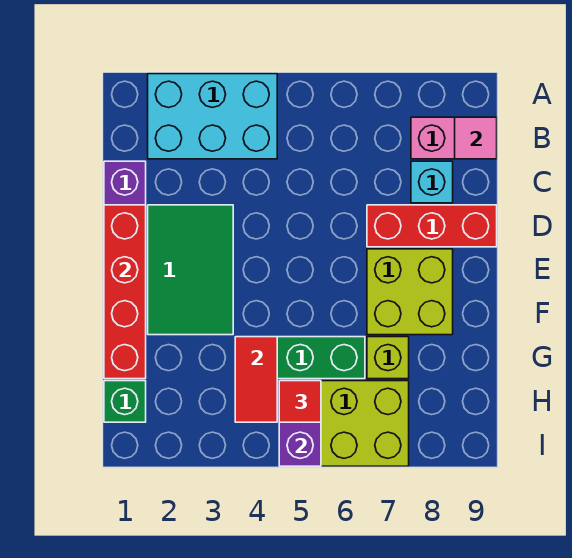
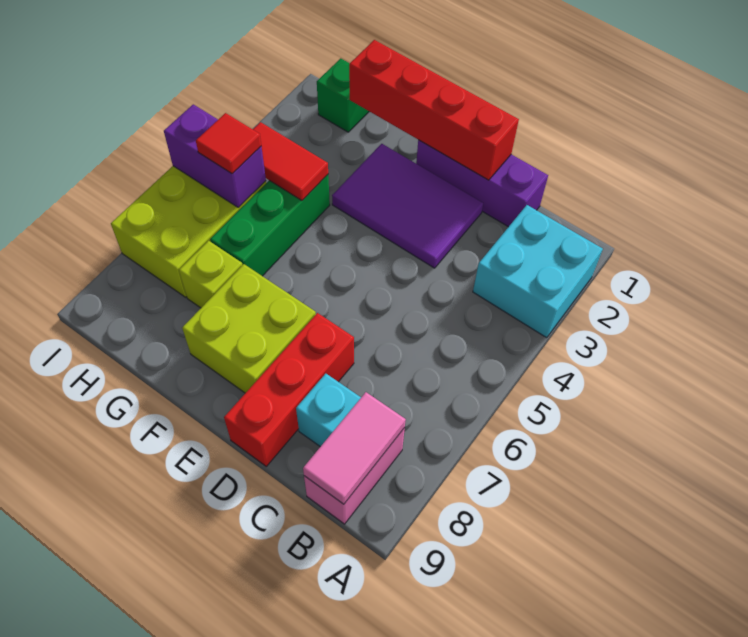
cyan 2x3 brick [148,74,277,159] -> cyan 2x2 brick [473,205,603,338]
pink 1x1 tile [455,117,497,159] -> pink 1x2 tile [303,392,406,504]
green 2x3 tile [148,205,233,335] -> purple 2x3 tile [332,144,483,268]

